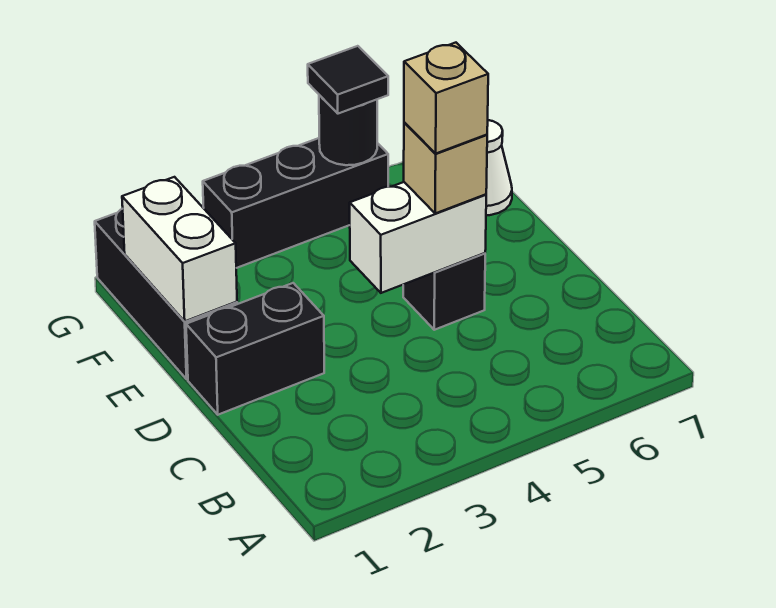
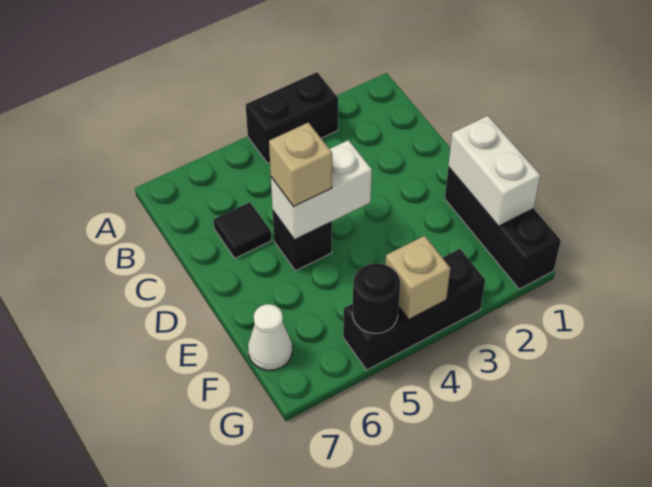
black 1x2 brick [186,283,324,415] -> black 1x2 brick moved to [246,72,338,163]
tan 1x1 brick [404,43,488,153] -> tan 1x1 brick moved to [385,236,450,319]
black 1x1 tile [308,46,388,114] -> black 1x1 tile moved to [213,202,271,258]

